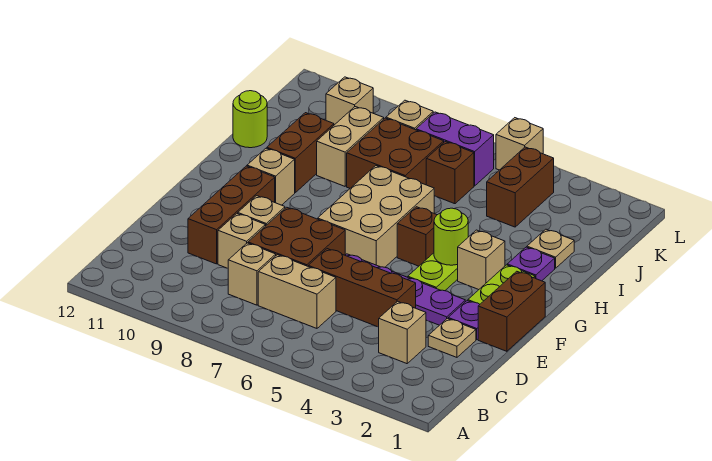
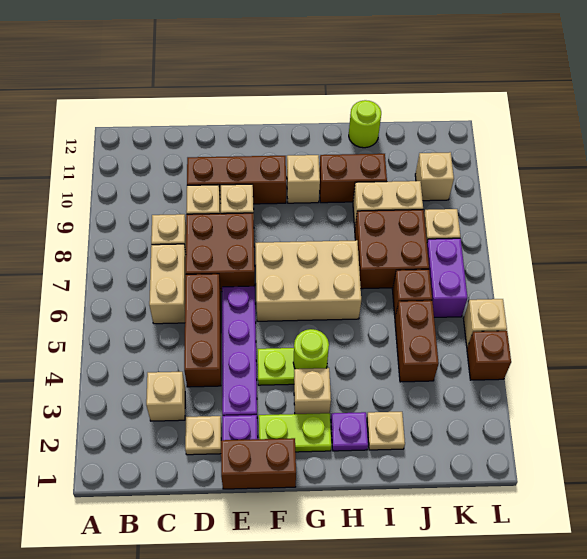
brown 1x1 brick [397,207,437,266] -> brown 1x1 brick moved to [467,331,511,380]
brown 1x2 brick [487,147,554,227] -> brown 1x2 brick turned to [395,300,439,382]

